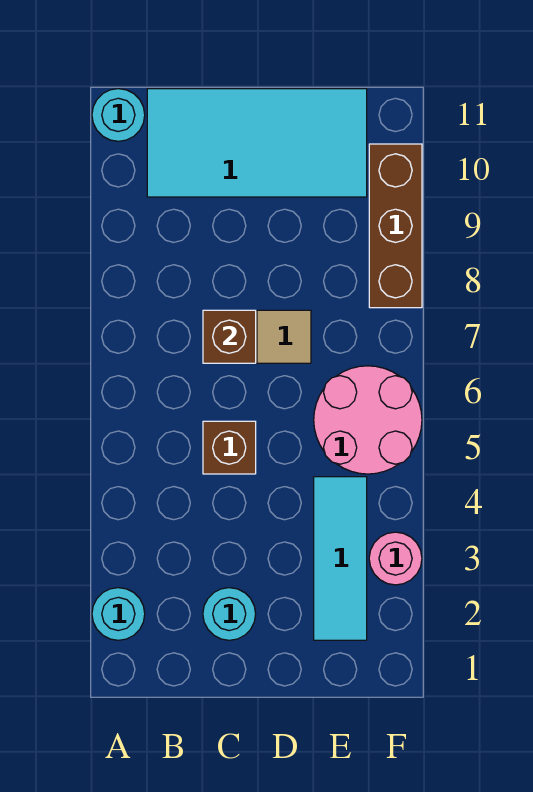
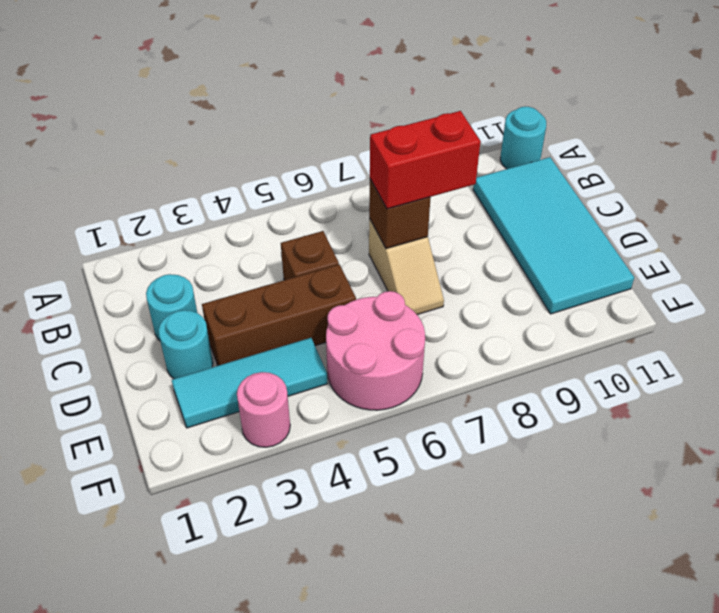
cyan 1x1 round brick [92,588,145,640] -> cyan 1x1 round brick moved to [158,310,213,379]
none -> red 1x2 brick [370,111,481,209]
brown 1x3 brick [369,144,422,308] -> brown 1x3 brick moved to [202,264,356,366]

